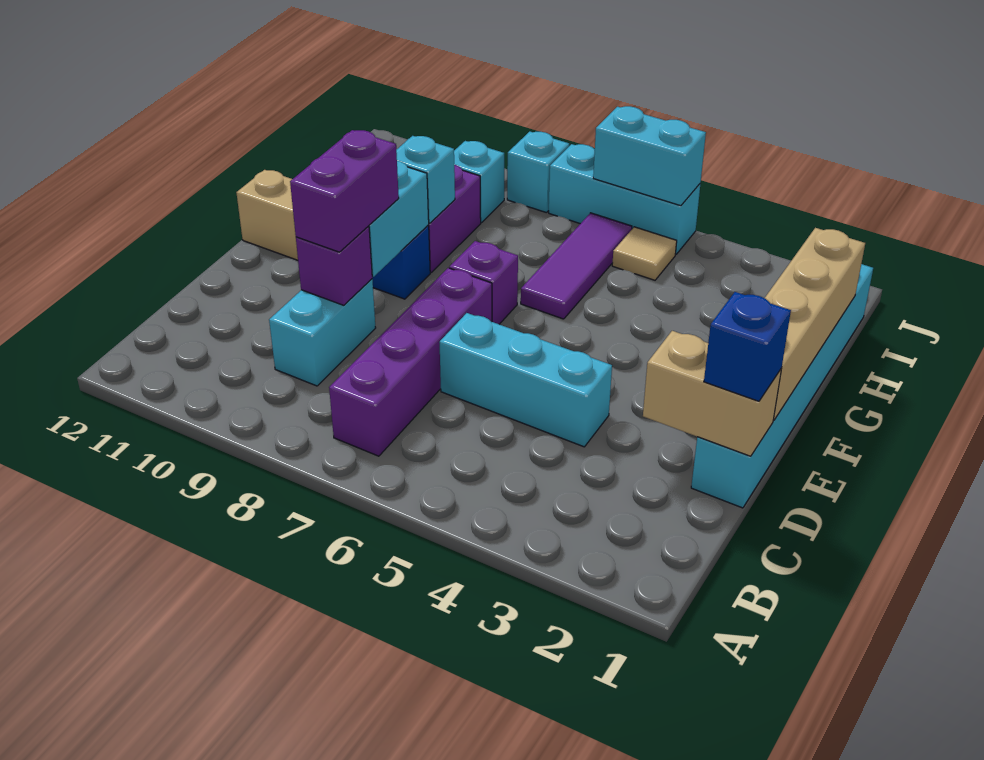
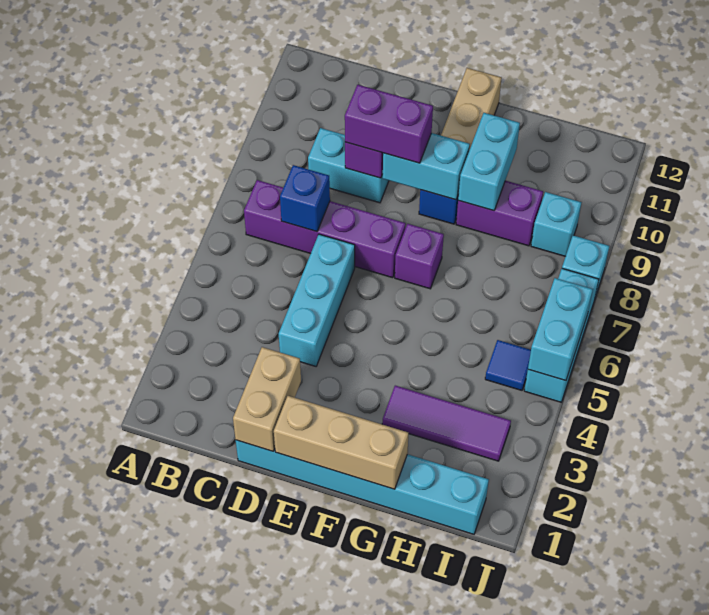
blue 1x1 brick [704,292,791,401] -> blue 1x1 brick moved to [280,165,330,232]
tan 1x4 brick [765,228,865,421] -> tan 1x3 brick [274,396,409,489]
purple 1x3 tile [521,213,632,319] -> purple 1x3 tile moved to [382,386,511,461]
cyan 1x1 brick [396,136,455,223] -> cyan 1x2 brick [458,113,520,211]
tan 1x1 tile [612,227,677,280] -> blue 1x1 tile [485,340,531,390]

